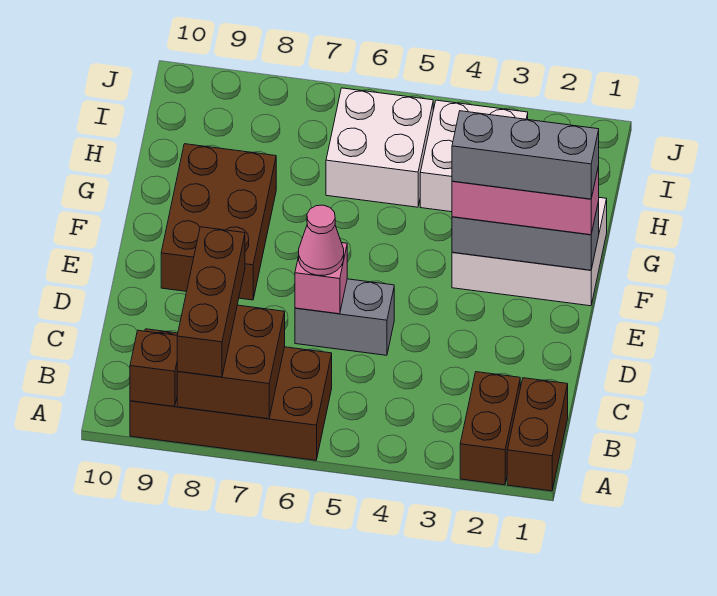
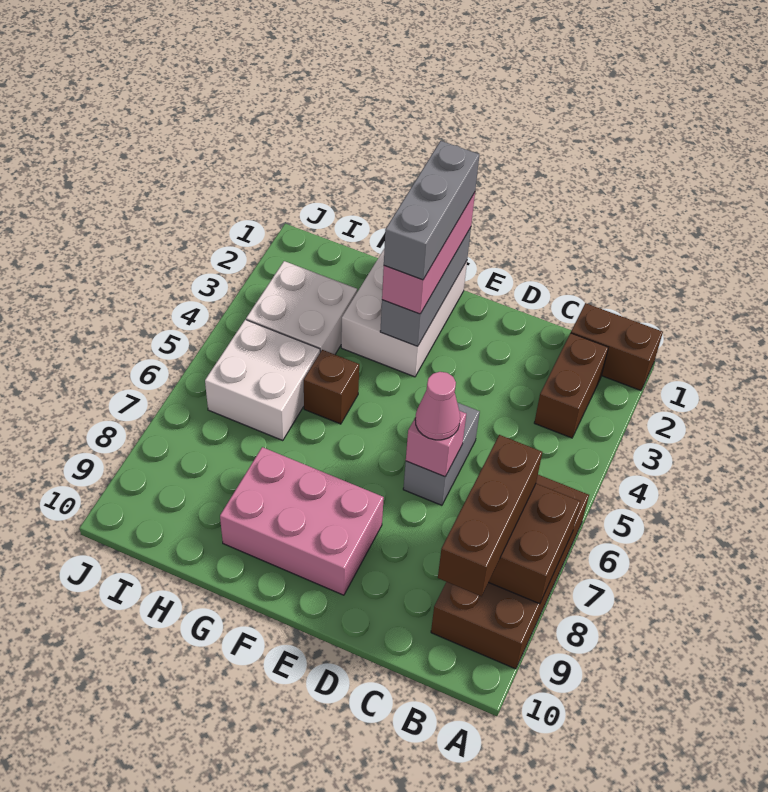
brown 1x2 brick [460,372,520,485] -> brown 1x2 brick turned to [534,333,608,438]
brown 1x3 brick [177,227,245,377] -> brown 1x3 brick turned to [438,435,542,596]
brown 1x1 brick [130,330,178,407] -> brown 1x1 brick moved to [304,350,359,424]
brown 2x3 brick [161,144,276,300] -> pink 2x3 brick [220,447,384,595]

